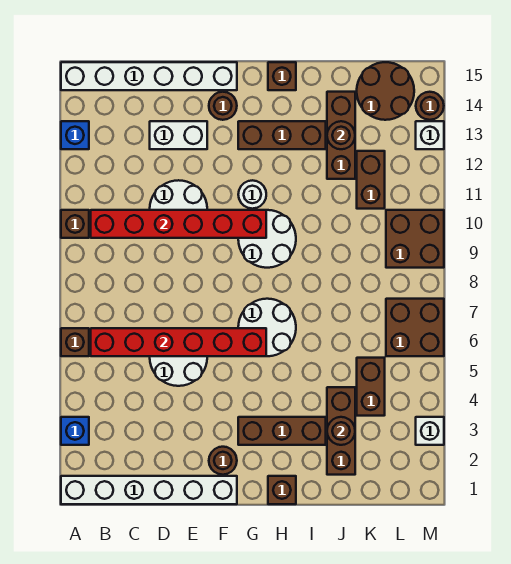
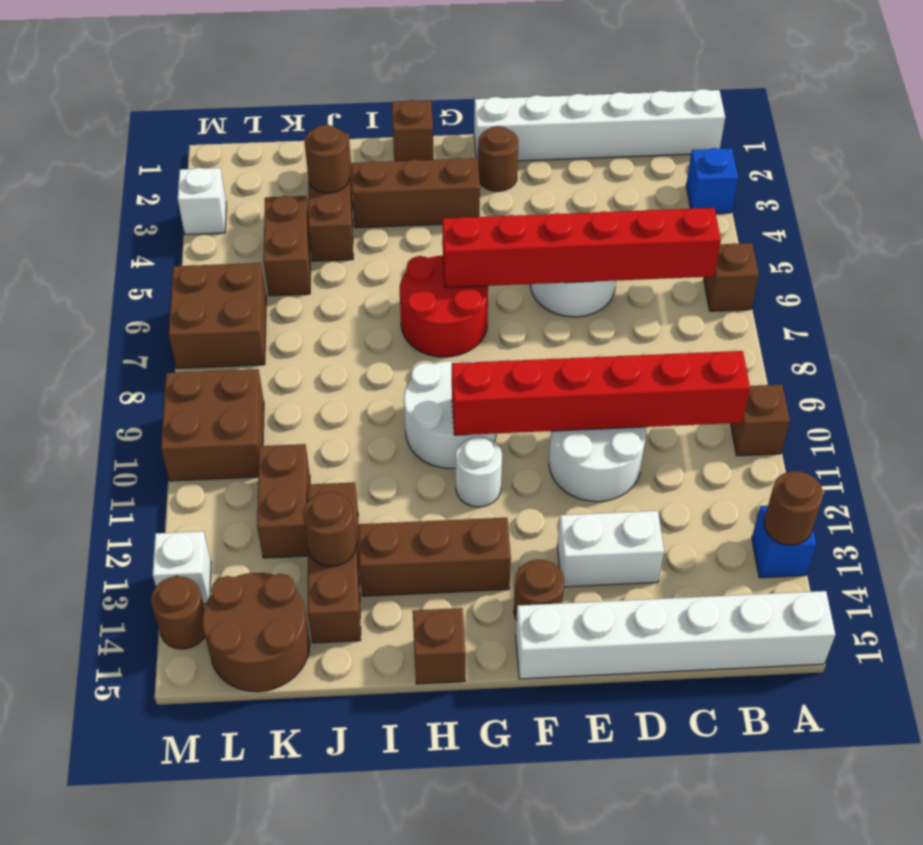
none -> brown 1x1 round brick [764,471,823,545]
white 2x2 round brick [238,299,296,356] -> red 2x2 round brick [400,256,488,357]

